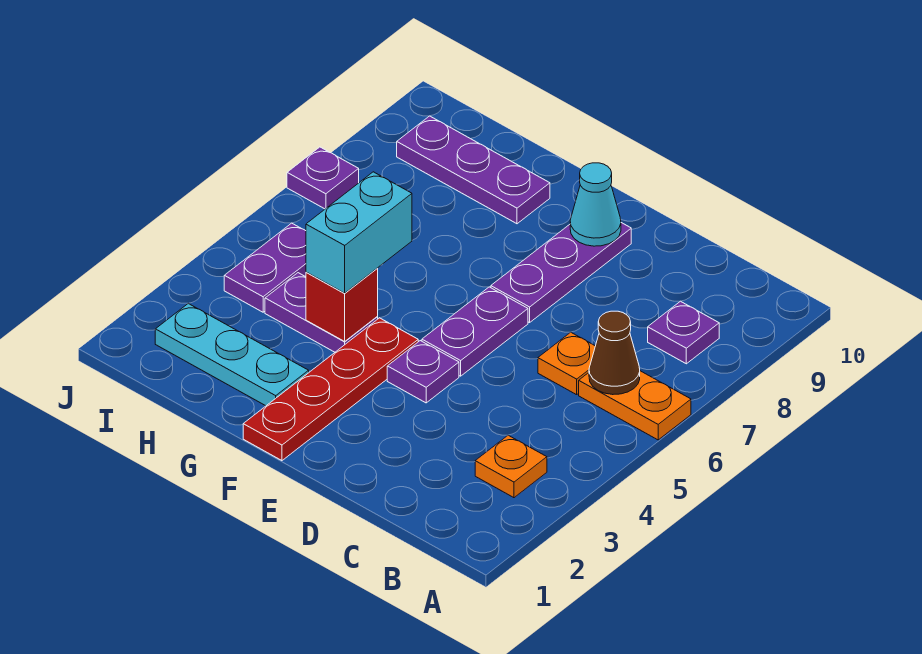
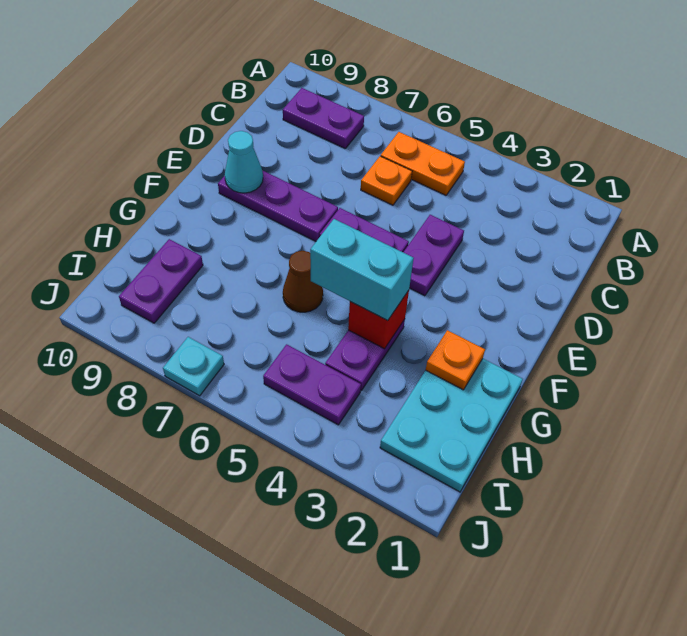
orange 1x2 plate [579,371,691,440] -> orange 1x2 plate turned to [381,132,465,195]
orange 1x1 plate [475,435,547,498] -> orange 1x1 plate moved to [426,330,485,390]
brown 1x1 cone [589,311,640,395] -> brown 1x1 cone moved to [283,251,323,312]
purple 1x1 plate [648,301,719,364] -> purple 1x2 plate [283,88,364,148]
purple 1x1 plate [387,341,459,403] -> purple 1x2 plate [403,215,464,296]
red 1x4 plate [243,318,418,461] -> none
cyan 1x3 plate [155,303,309,406] -> cyan 2x3 plate [380,359,523,492]
purple 1x3 plate [397,116,550,224] -> purple 1x2 plate [119,239,203,323]
purple 1x1 plate [287,147,359,209] -> cyan 1x1 plate [163,337,224,396]

